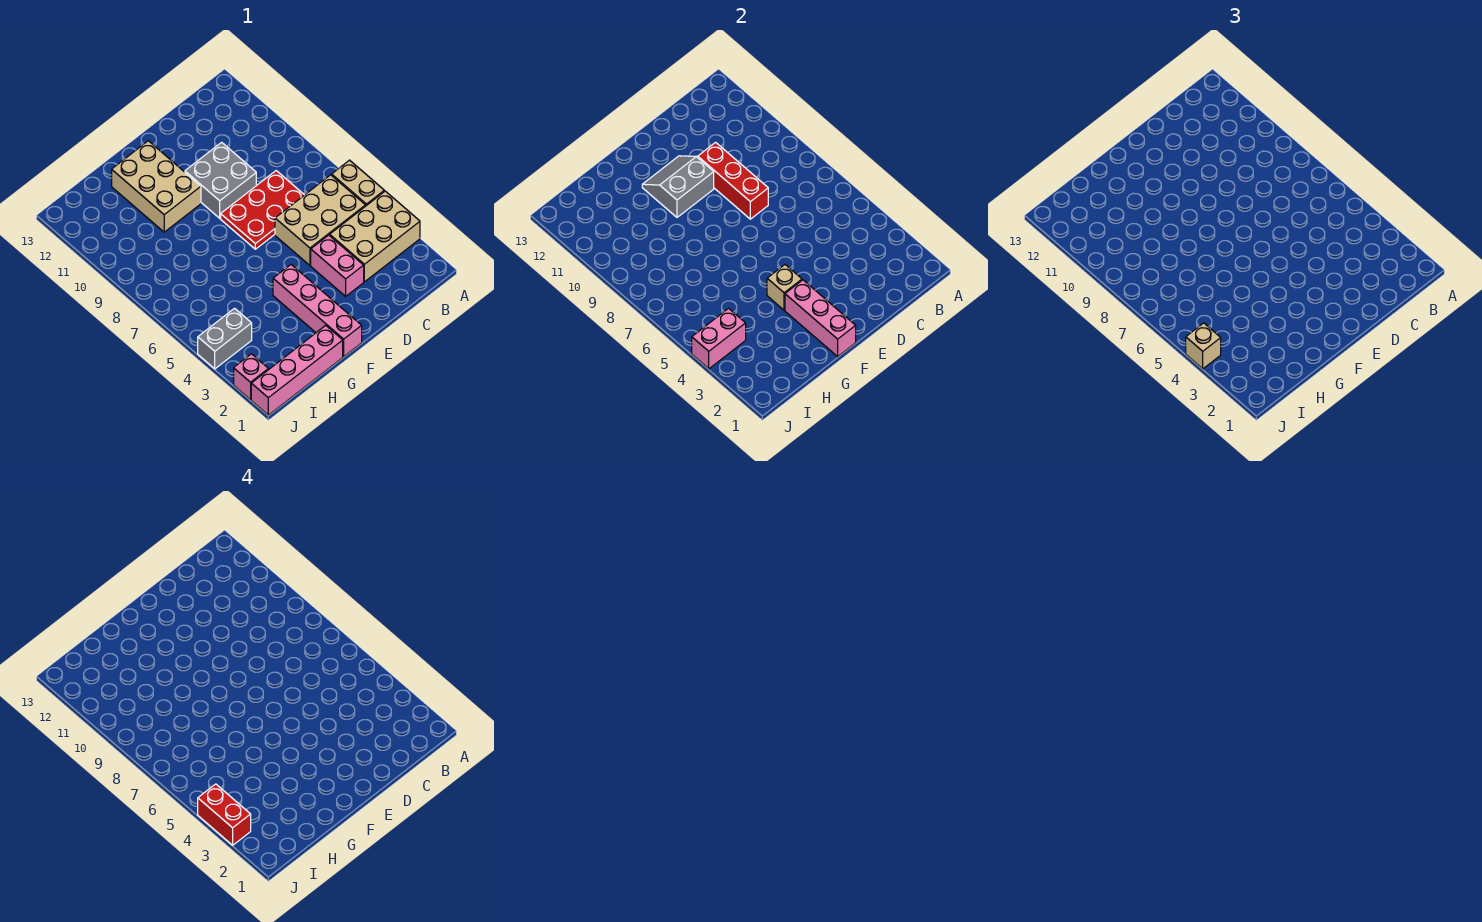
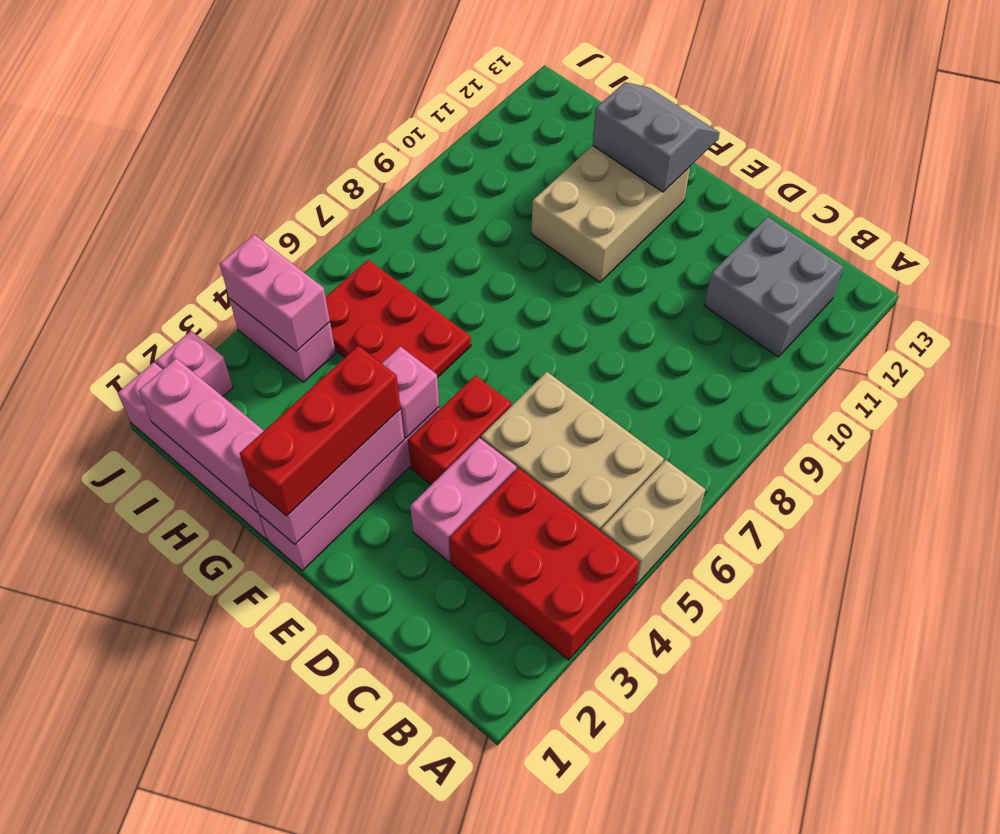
tan 2x3 brick [330,191,420,282] -> red 2x3 brick [449,468,639,660]
red 2x3 plate [221,171,304,249] -> red 2x3 plate moved to [326,260,471,378]
red 1x3 brick [698,142,768,219] -> red 1x3 brick moved to [240,346,401,516]
grey 2x2 brick [185,142,256,218] -> grey 2x2 brick moved to [704,217,844,357]
grey 2x2 slope [642,156,714,217] -> grey 2x2 slope moved to [593,82,720,192]
tan 1x1 brick [767,265,802,310] -> pink 1x1 brick [382,346,439,438]
none -> pink 1x3 brick [139,358,264,512]
grey 1x2 brick [198,308,252,369] -> pink 1x2 brick [229,299,336,382]
red 1x2 brick [198,784,251,845] -> red 1x2 brick moved to [408,375,512,485]
tan 1x1 brick [1186,323,1221,369] -> none

